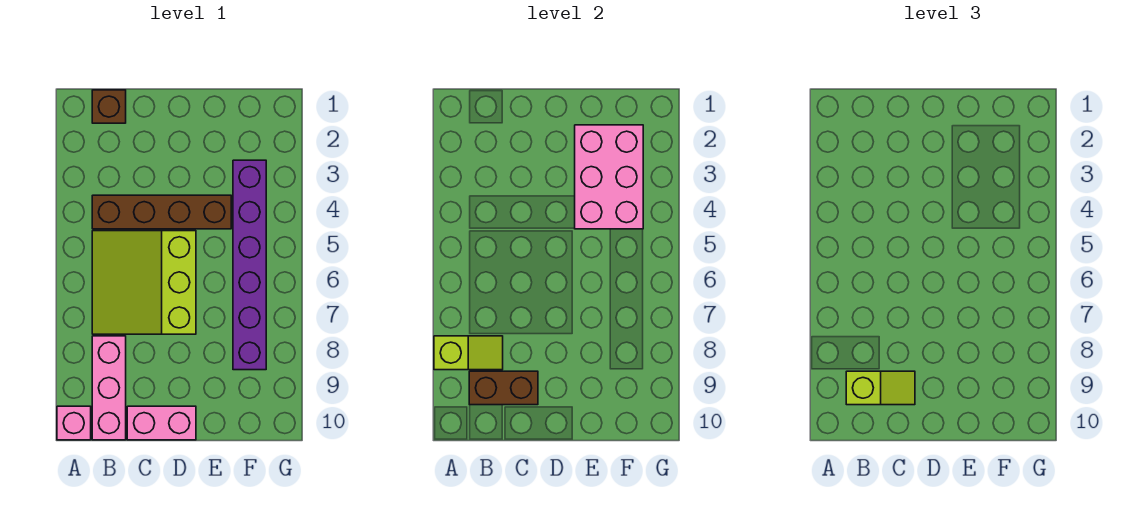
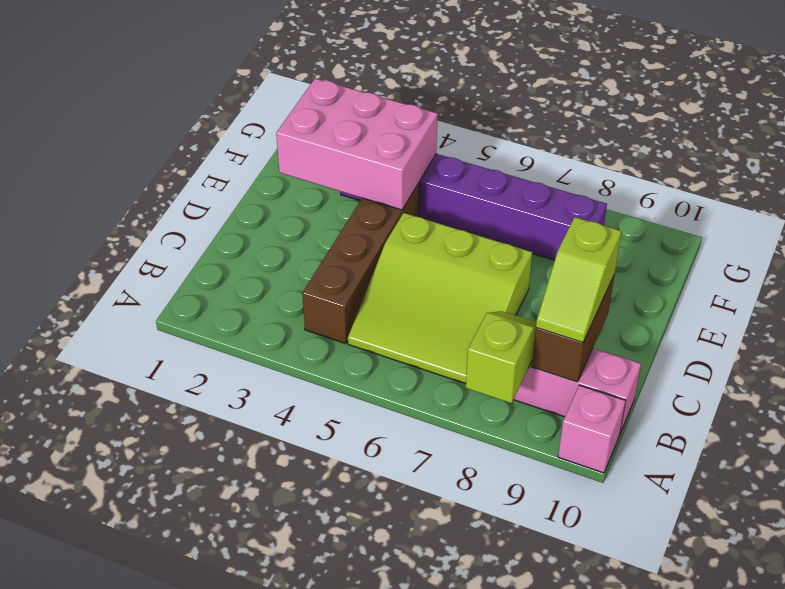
brown 1x1 brick [92,90,126,123] -> none
lime 1x2 slope [846,371,915,405] -> lime 1x2 slope turned to [536,217,622,342]
pink 1x2 brick [127,406,196,440] -> none

